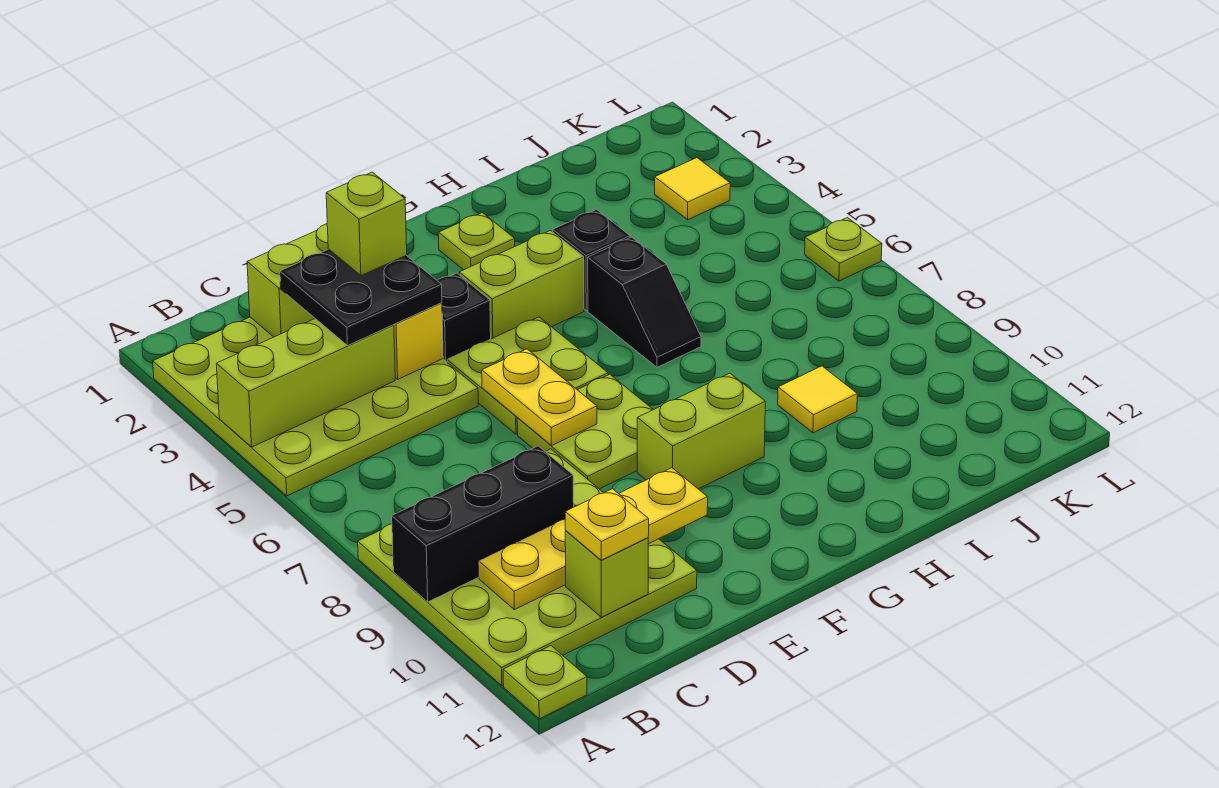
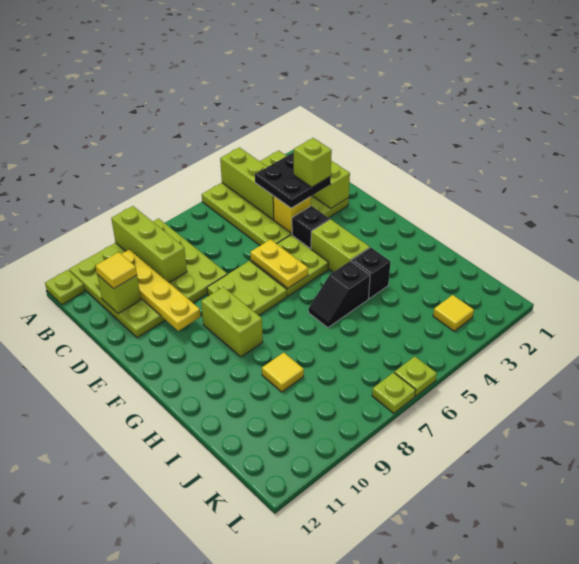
black 1x3 brick [392,446,574,602] -> lime 1x3 brick [111,206,187,283]
yellow 1x1 plate [565,489,649,560] -> yellow 1x1 tile [95,252,137,289]
yellow 1x2 plate [482,349,597,446] -> yellow 1x2 plate turned to [250,240,308,288]
lime 1x1 plate [438,213,515,270] -> lime 1x1 plate moved to [372,373,416,413]

